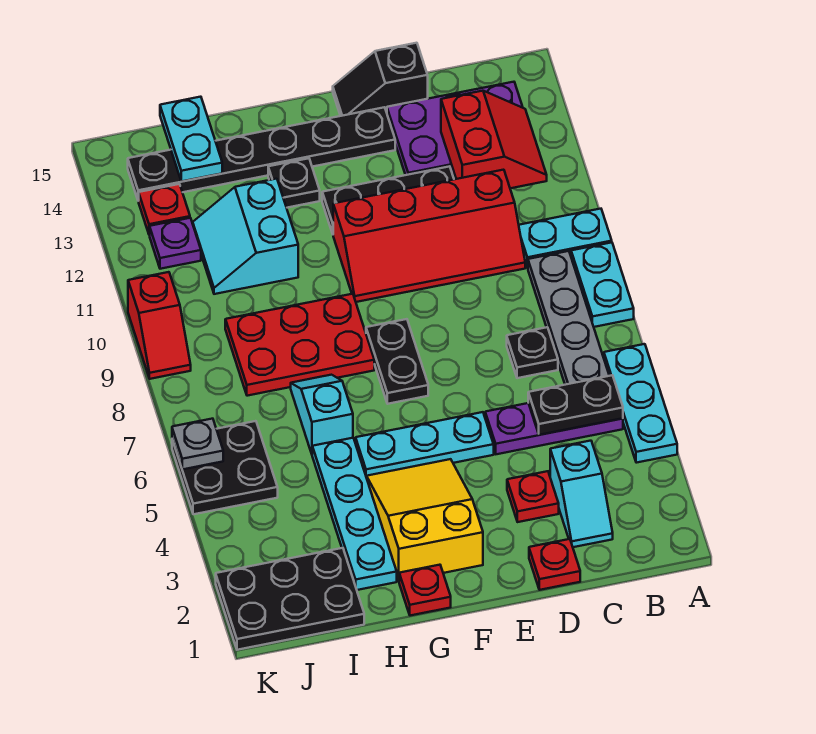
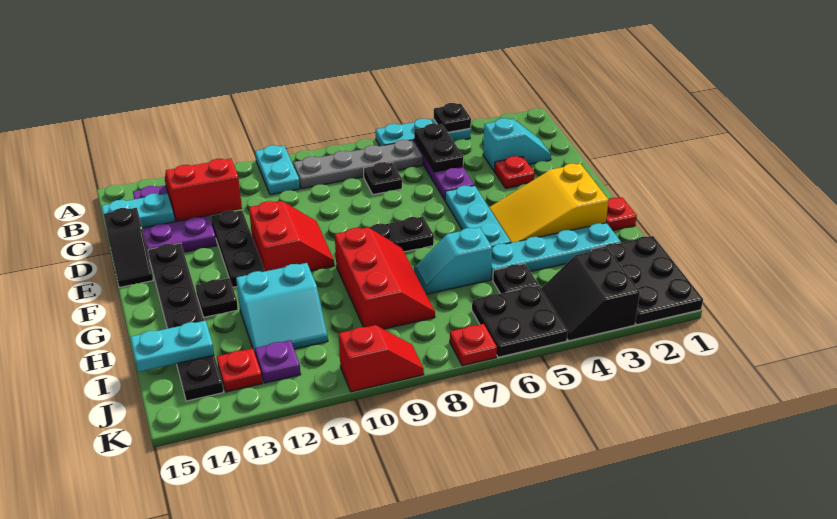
none -> black 1x1 plate [434,103,471,132]
cyan 1x2 plate [571,242,634,327] -> cyan 1x2 plate moved to [102,193,175,228]
red 2x4 slope [333,170,525,302] -> red 2x2 slope [249,201,334,271]
red 1x1 plate [529,539,580,590] -> red 1x1 plate moved to [450,324,497,366]
red 2x3 plate [225,294,374,396] -> red 2x3 slope [335,227,435,329]
none -> black 1x1 plate [493,264,538,294]
none -> black 2x2 slope [541,248,640,341]
grey 1x1 plate [172,419,223,469] -> none

